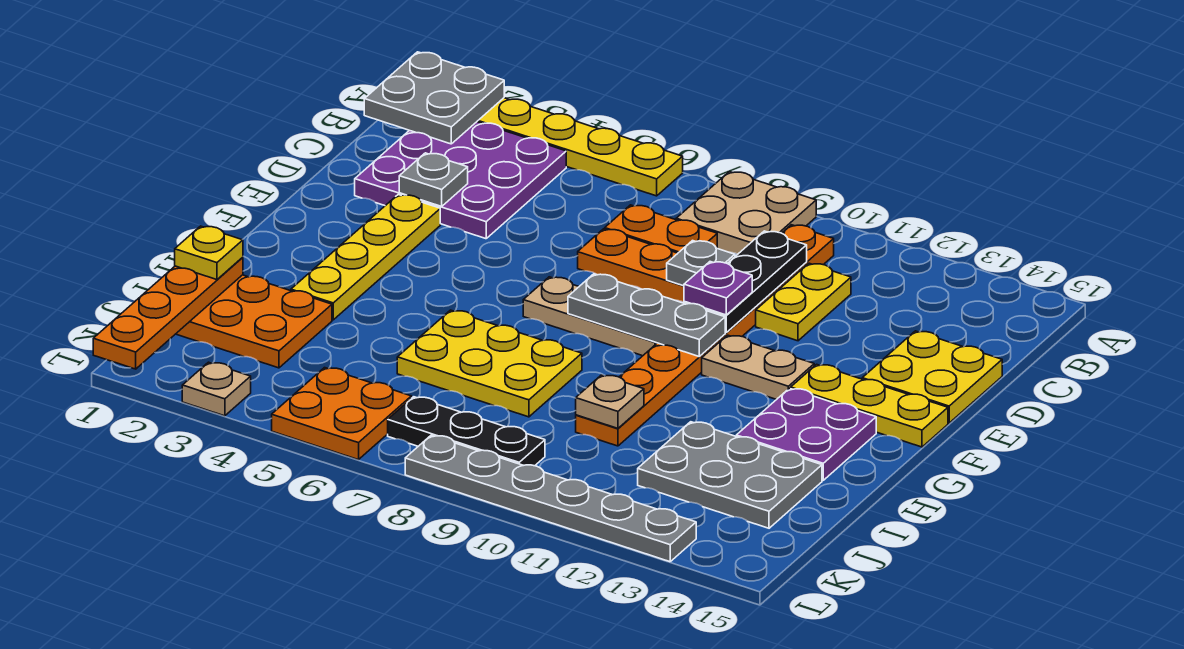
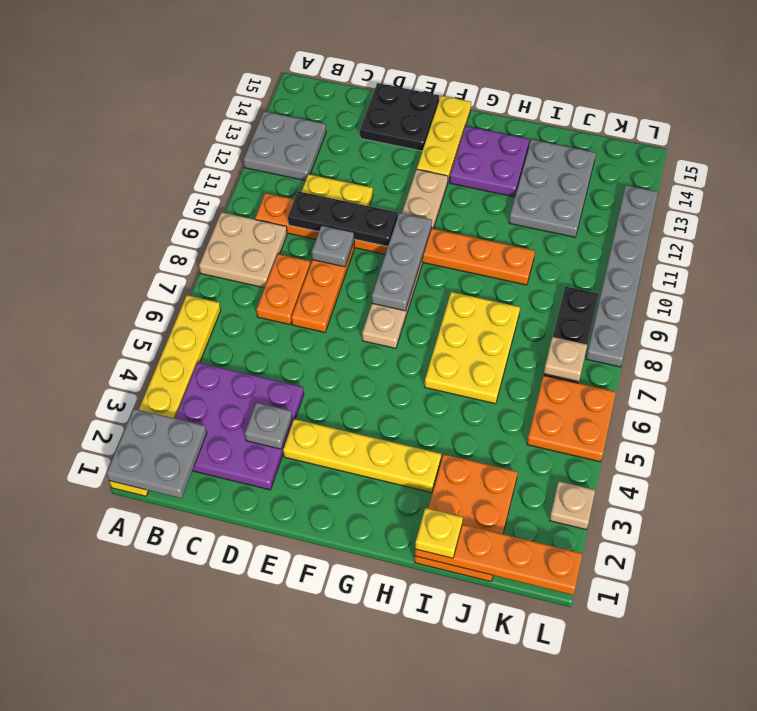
none -> grey 2x2 plate [244,111,326,181]
yellow 2x2 plate [862,331,1002,423] -> black 2x2 plate [360,83,439,151]
purple 1x1 plate [684,262,752,315] -> none
tan 1x1 plate [576,375,644,428] -> tan 1x1 plate moved to [544,337,587,382]

